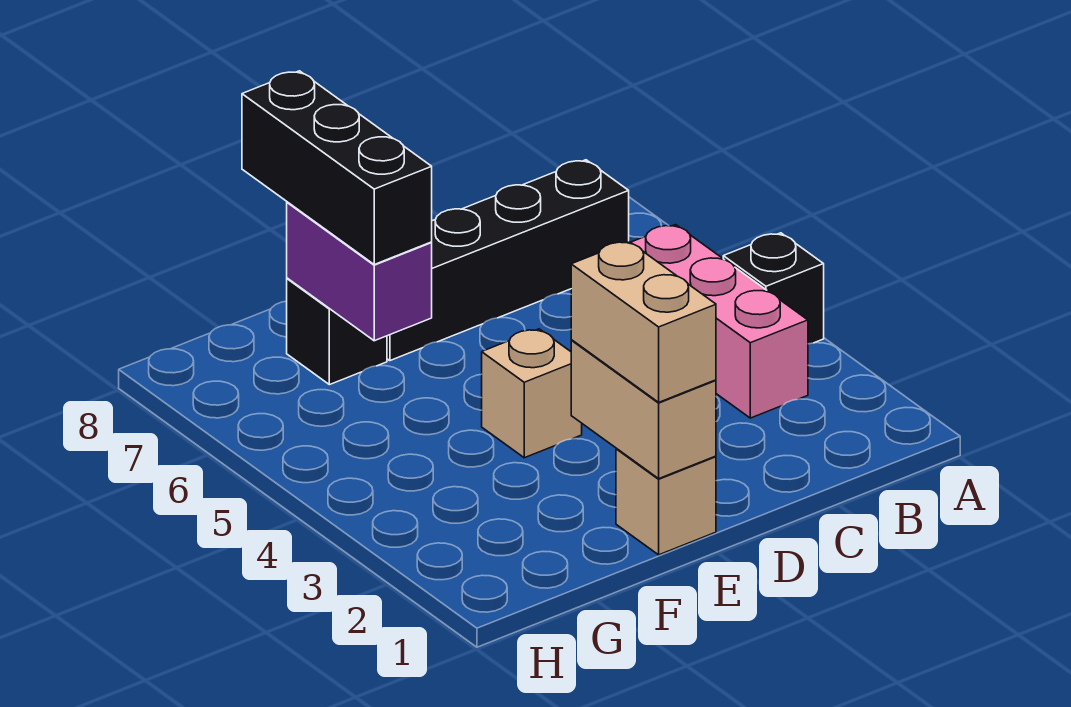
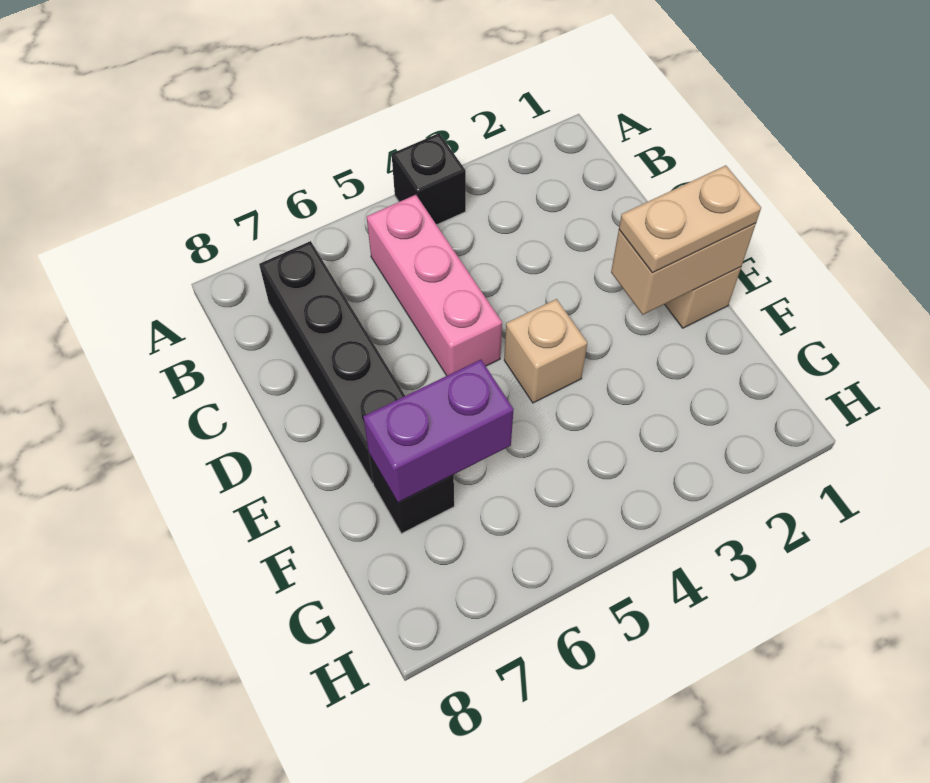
pink 1x3 brick [631,225,808,418] -> pink 1x3 brick turned to [367,195,502,376]
tan 1x2 brick [571,241,716,402] -> tan 1x2 plate [619,165,761,273]
black 1x3 brick [242,71,432,264] -> none

